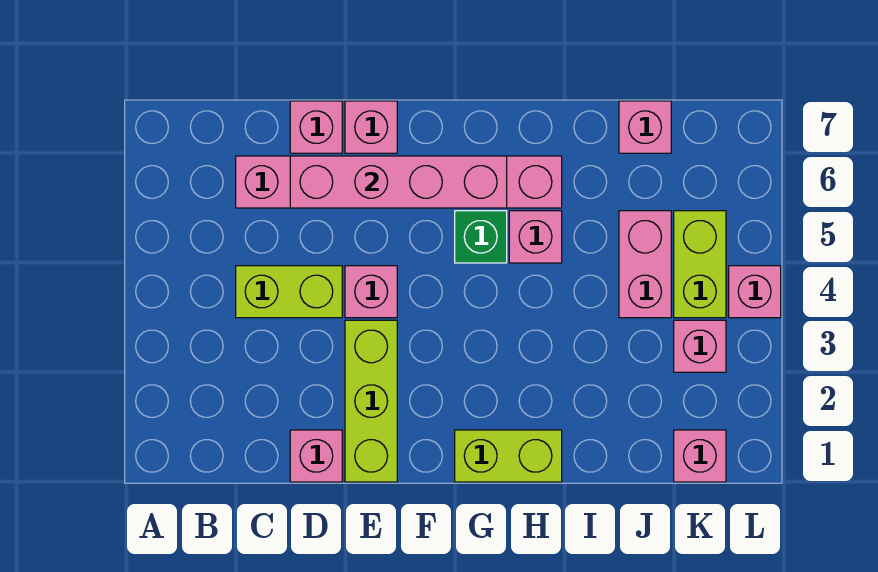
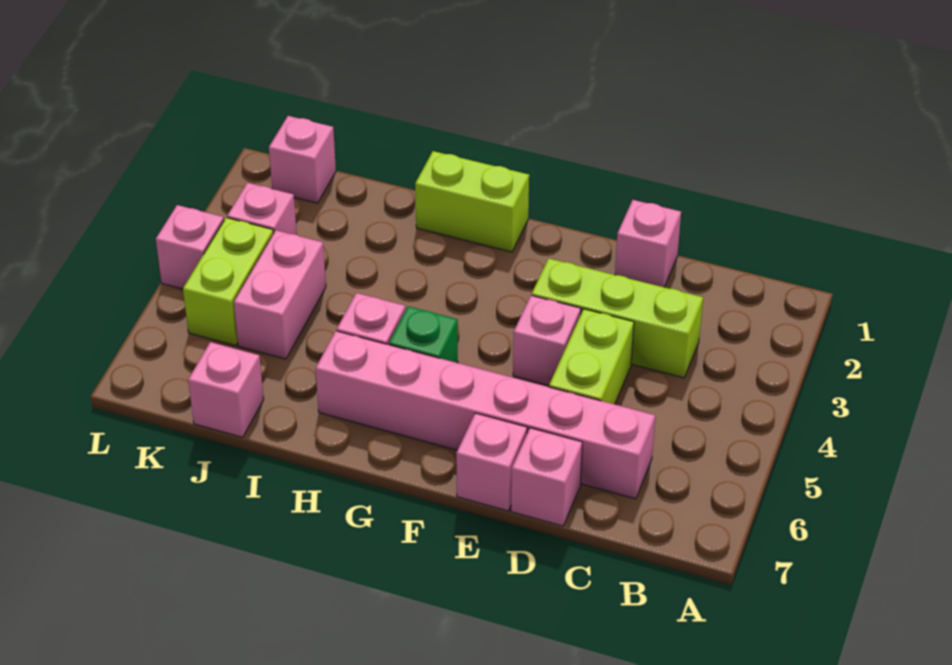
lime 1x2 brick [236,266,342,318] -> lime 1x2 brick turned to [549,309,634,404]
pink 1x4 brick [290,156,507,208] -> none
lime 1x3 brick [345,320,397,482] -> lime 1x3 brick turned to [532,258,703,378]

